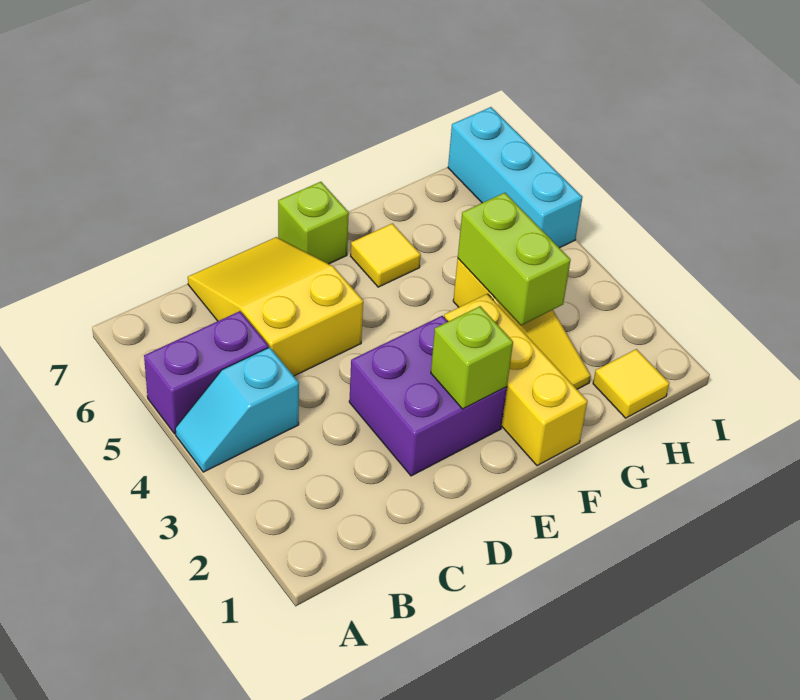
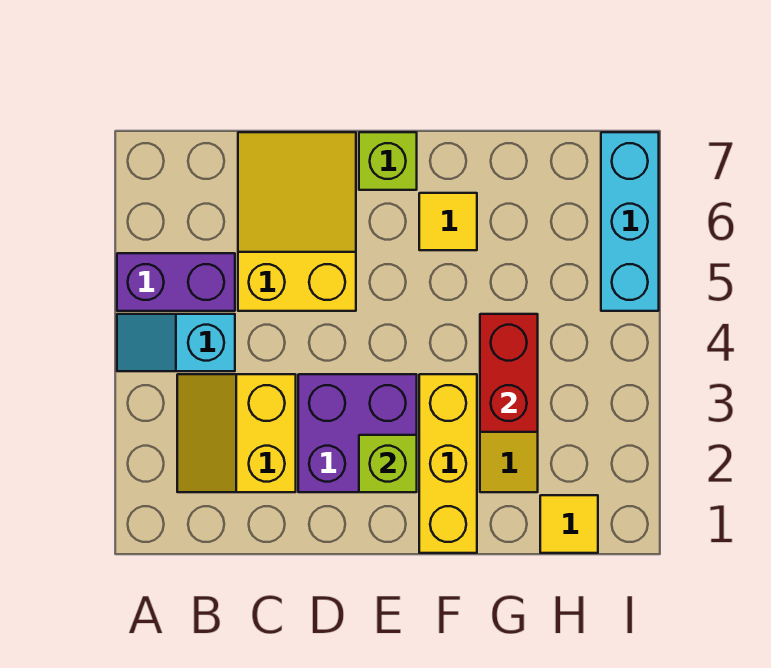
none -> yellow 2x2 slope [177,374,296,492]
lime 1x2 brick [458,193,571,325] -> red 1x2 brick [480,314,538,432]

